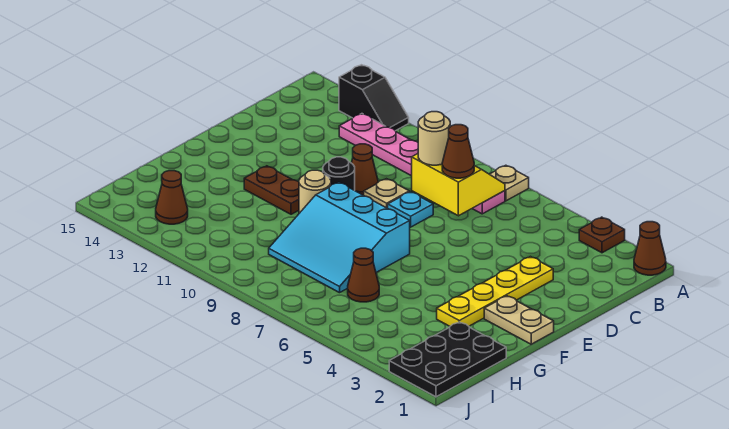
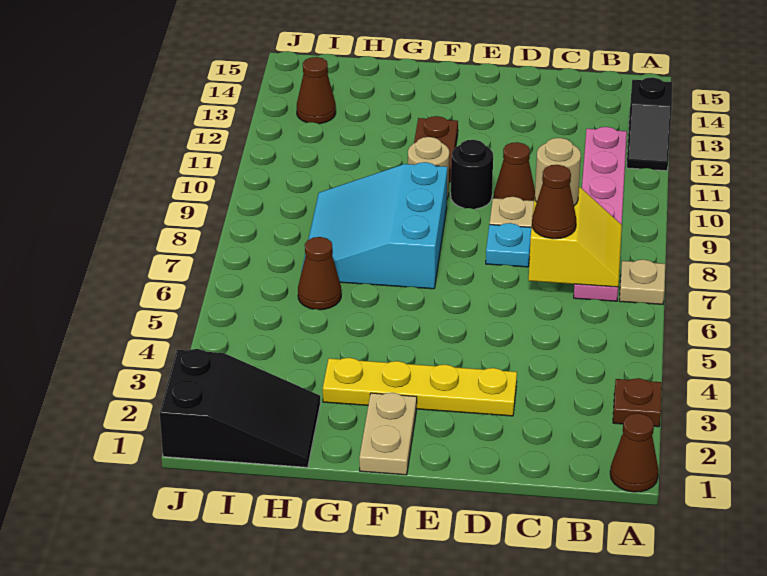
black 2x3 plate [389,322,506,397] -> black 2x3 slope [160,349,320,467]

